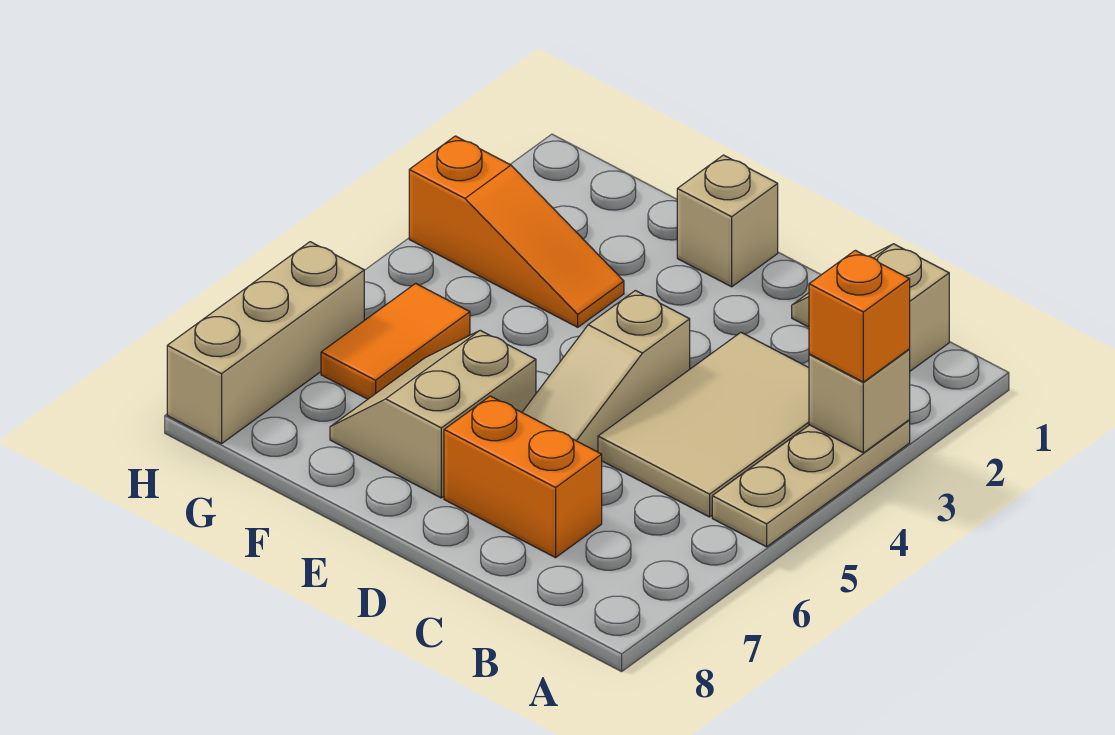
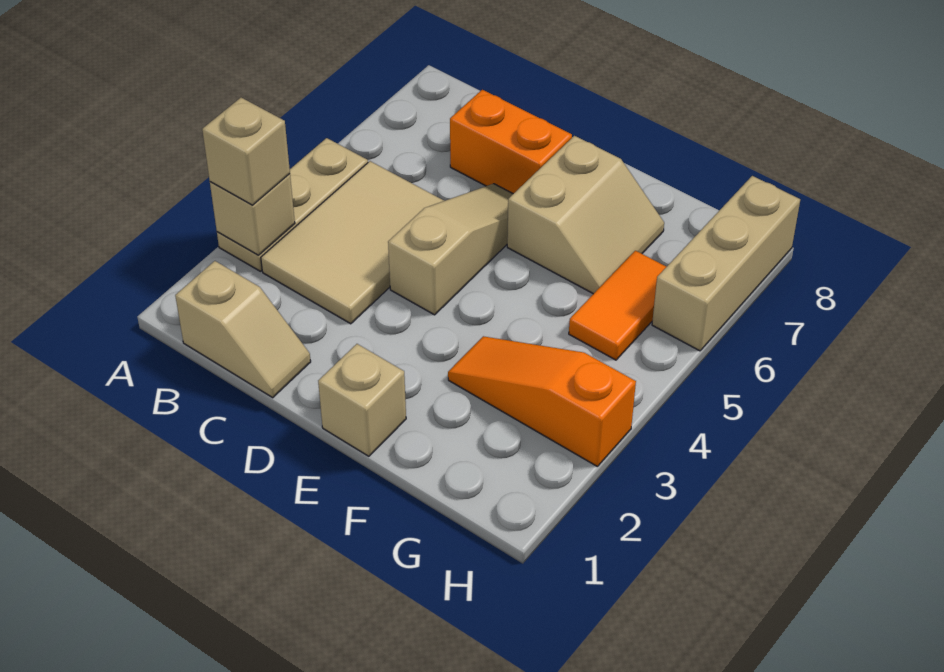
orange 1x1 brick [809,250,910,382] -> tan 1x1 brick [202,98,290,205]

